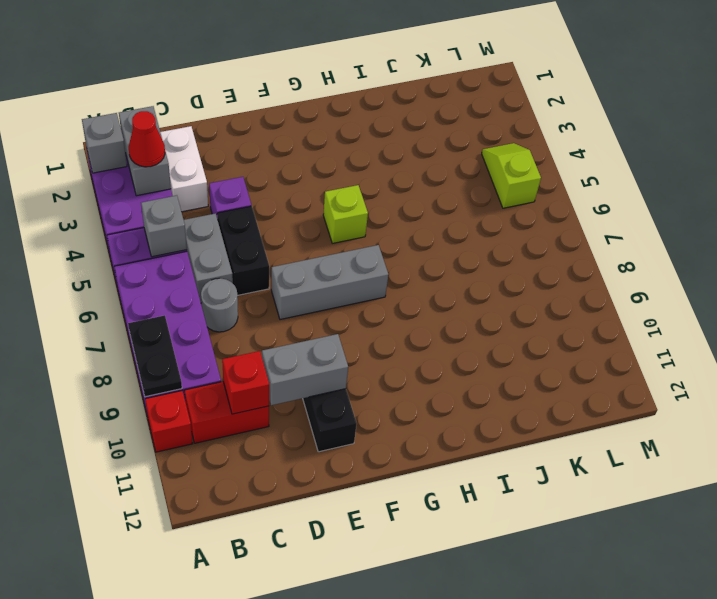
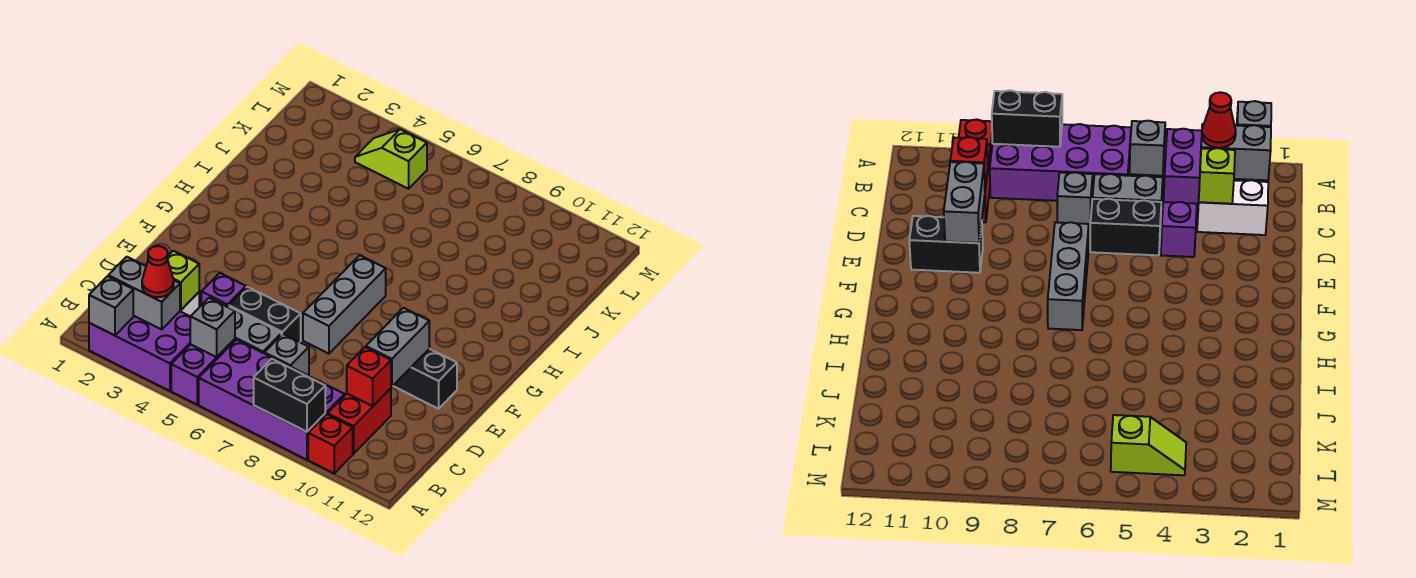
black 1x2 plate [128,315,182,397] -> black 1x2 brick [254,359,325,432]
grey 1x1 round brick [201,278,238,332] -> grey 1x1 brick [265,334,309,375]
lime 1x1 brick [323,185,368,243] -> lime 1x1 brick moved to [168,251,199,310]

